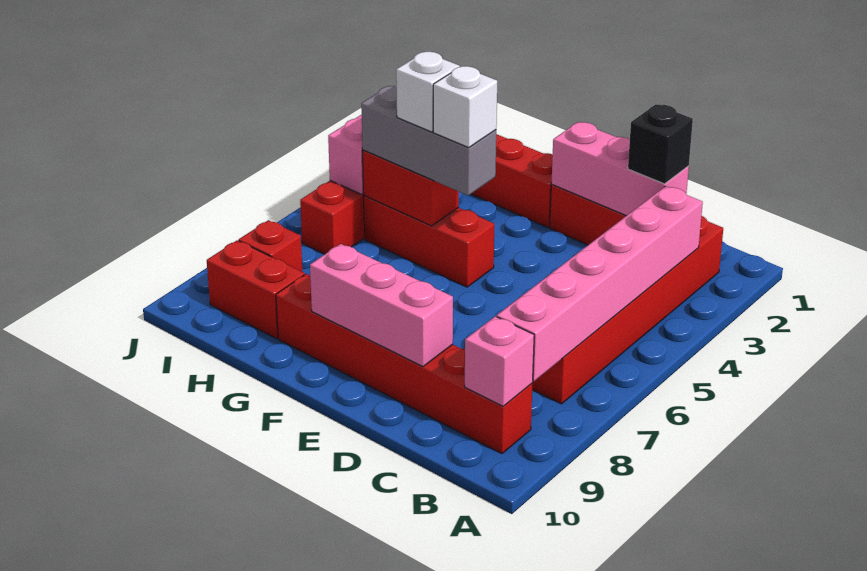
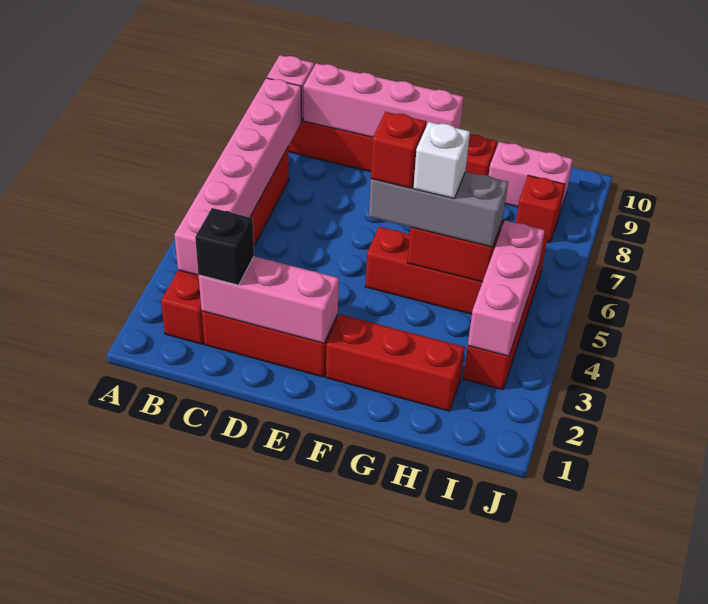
pink 1x3 brick [310,244,453,367] -> pink 1x4 brick [304,63,464,137]
white 1x1 brick [433,66,497,147] -> red 1x1 brick [371,112,426,188]
red 1x2 brick [207,240,305,338] -> pink 1x2 brick [489,142,573,214]

